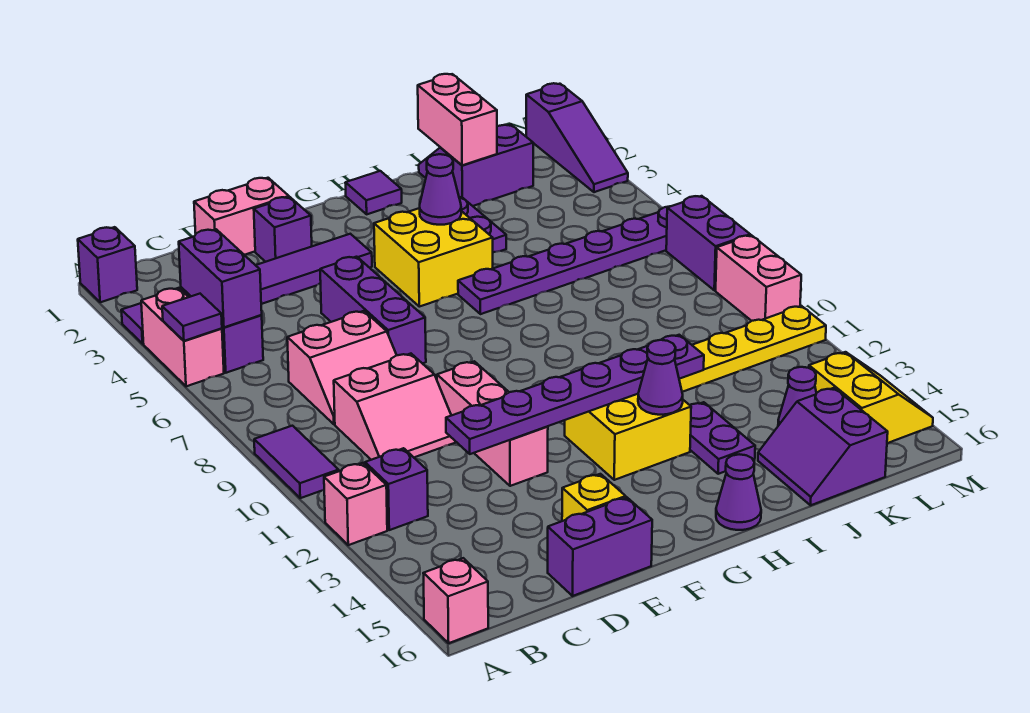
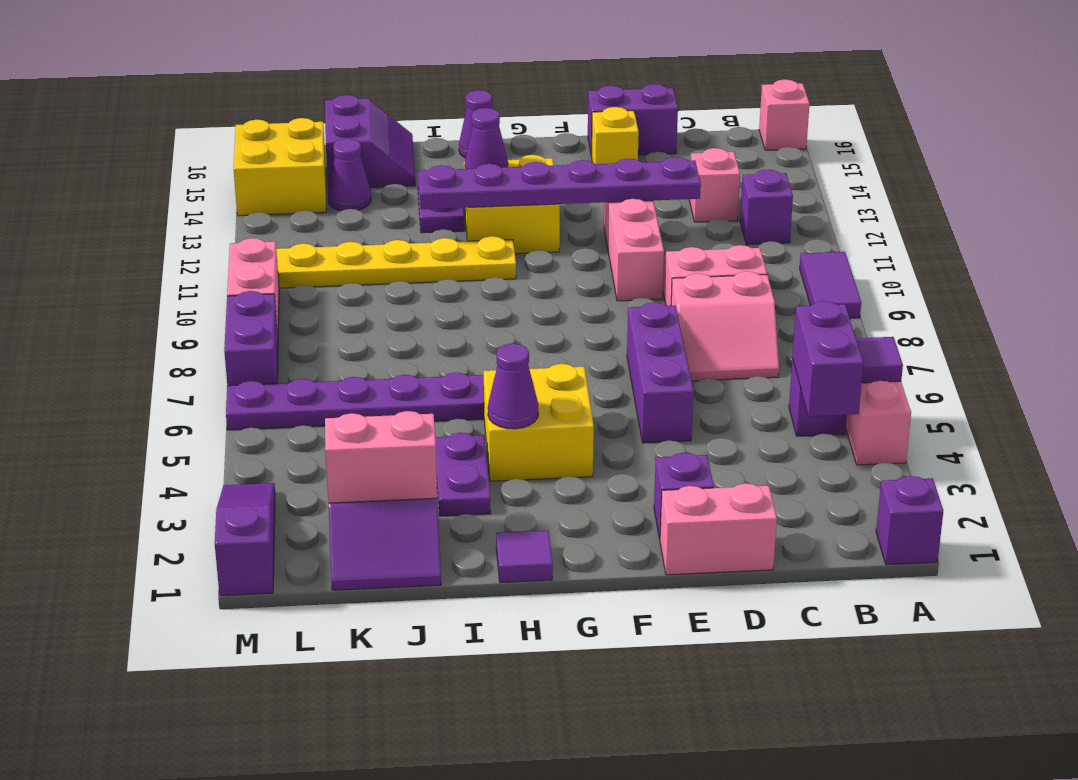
purple 1x6 tile [121,234,372,344] -> none
pink 1x1 brick [324,463,387,545] -> pink 1x1 brick moved to [689,148,740,222]
pink 2x2 slope [287,311,397,424] -> pink 2x2 slope turned to [671,271,779,381]
pink 1x2 brick [418,74,497,165] -> pink 1x2 brick turned to [325,411,437,503]
yellow 2x2 slope [809,352,933,443] -> yellow 2x2 brick [234,118,326,216]

